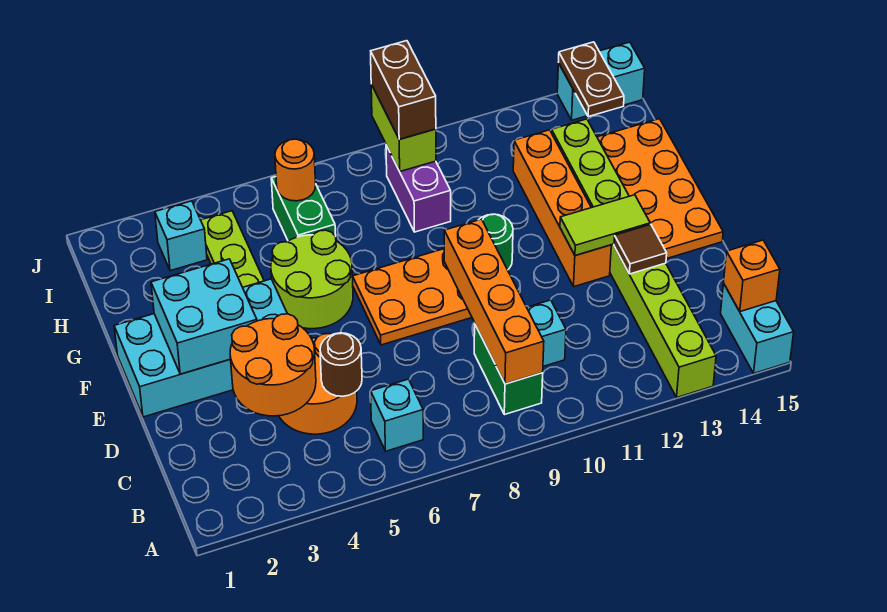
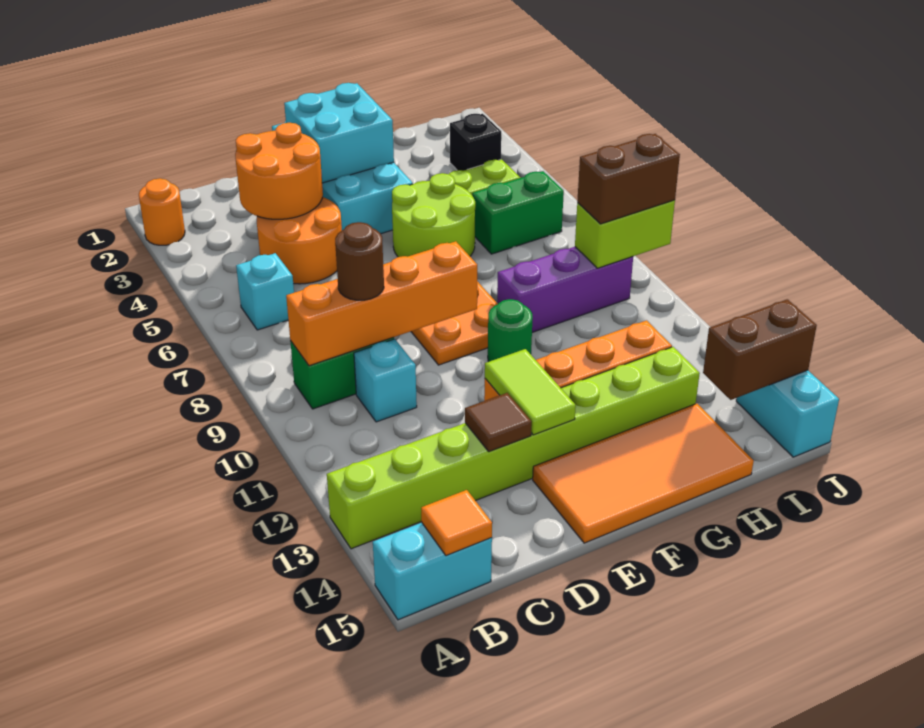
orange 1x1 brick [724,240,780,312] -> orange 1x1 tile [421,490,492,556]
brown 1x1 round brick [320,333,362,396] -> brown 1x1 round brick moved to [335,222,384,300]
orange 2x4 plate [597,119,723,259] -> orange 2x4 tile [533,404,754,543]
purple 1x2 brick [386,145,451,232] -> purple 1x3 brick [497,247,633,332]
cyan 1x1 brick [155,201,207,271] -> black 1x1 brick [450,114,501,171]
orange 1x1 round brick [275,139,316,201] -> orange 1x1 round brick moved to [139,178,185,245]
brown 1x2 plate [559,42,624,117] -> brown 1x2 brick [703,299,817,400]

